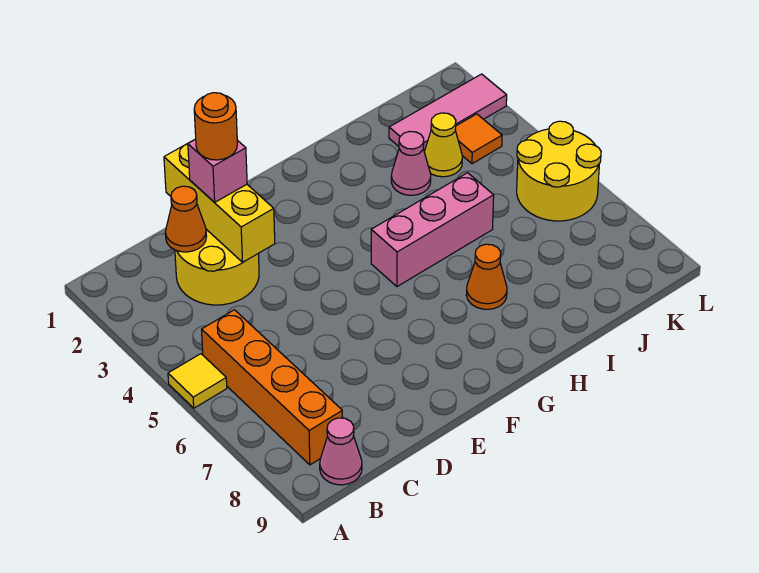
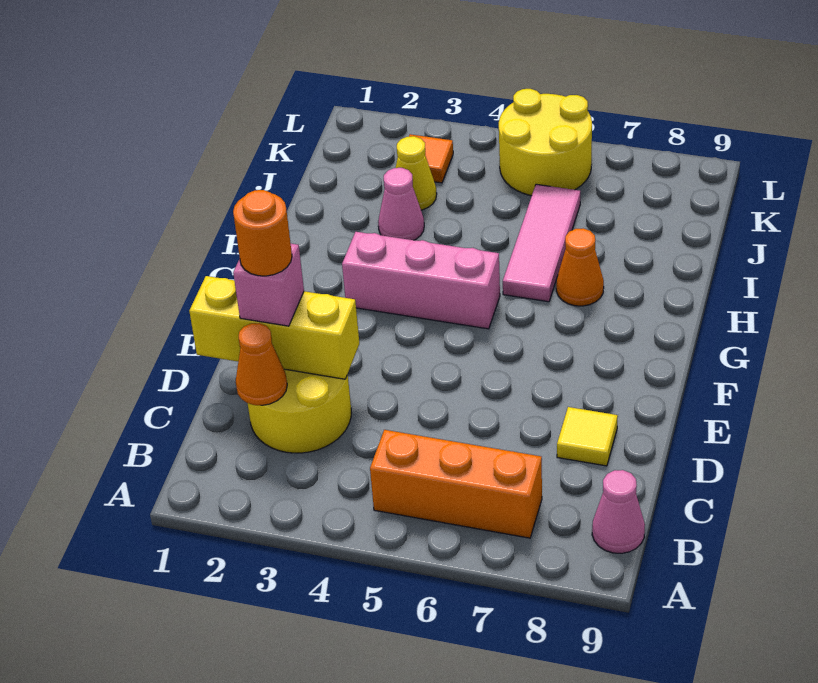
yellow 1x1 tile [168,354,227,408] -> yellow 1x1 tile moved to [557,407,618,466]
orange 1x4 brick [202,310,343,465] -> orange 1x3 brick [370,430,542,538]
pink 1x3 brick [371,173,494,287] -> pink 1x3 brick turned to [342,232,500,329]
pink 1x3 tile [389,74,507,151] -> pink 1x3 tile moved to [503,184,580,302]

